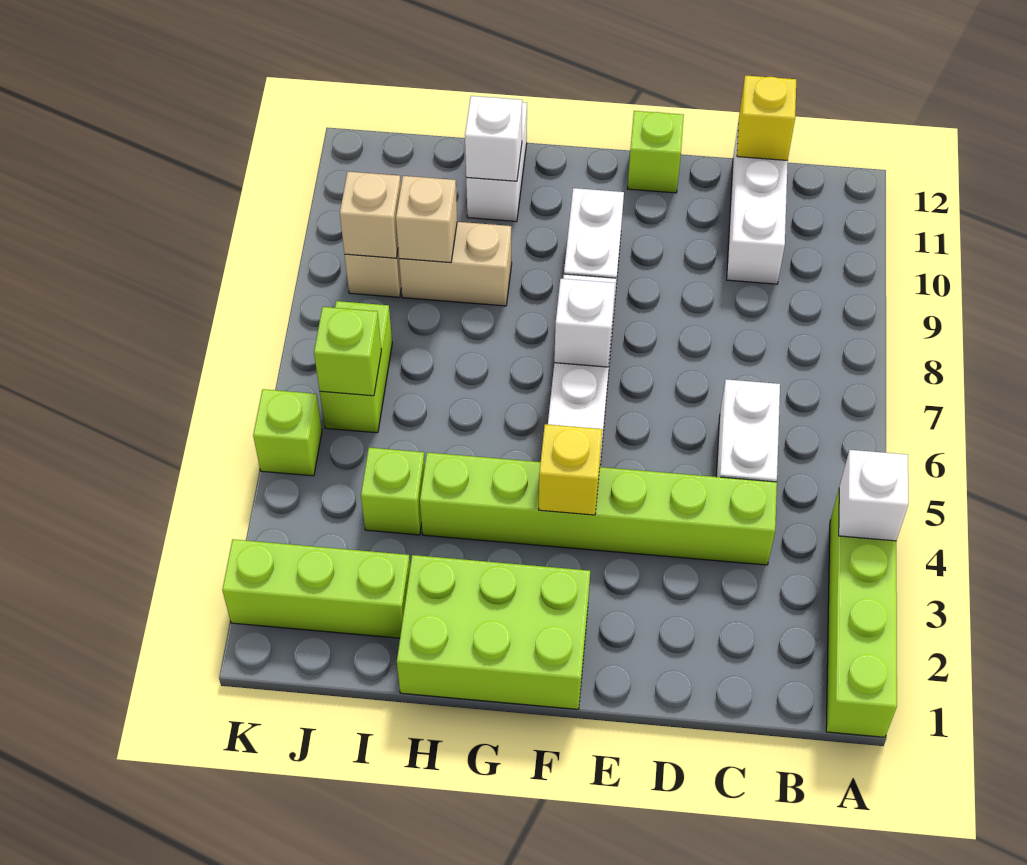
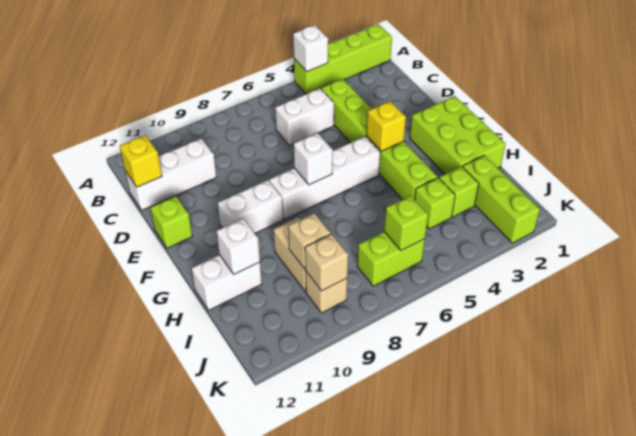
lime 1x1 brick [253,389,322,476] -> lime 1x1 brick moved to [439,166,479,217]

